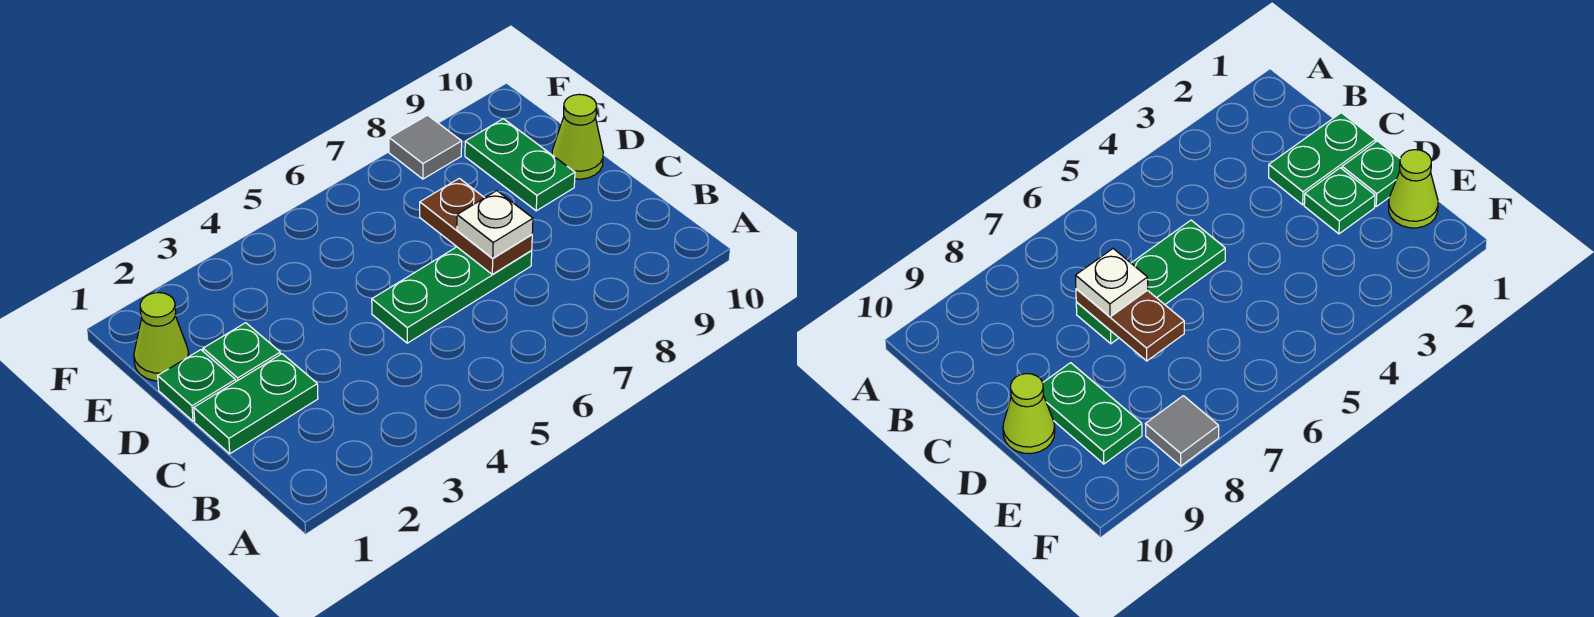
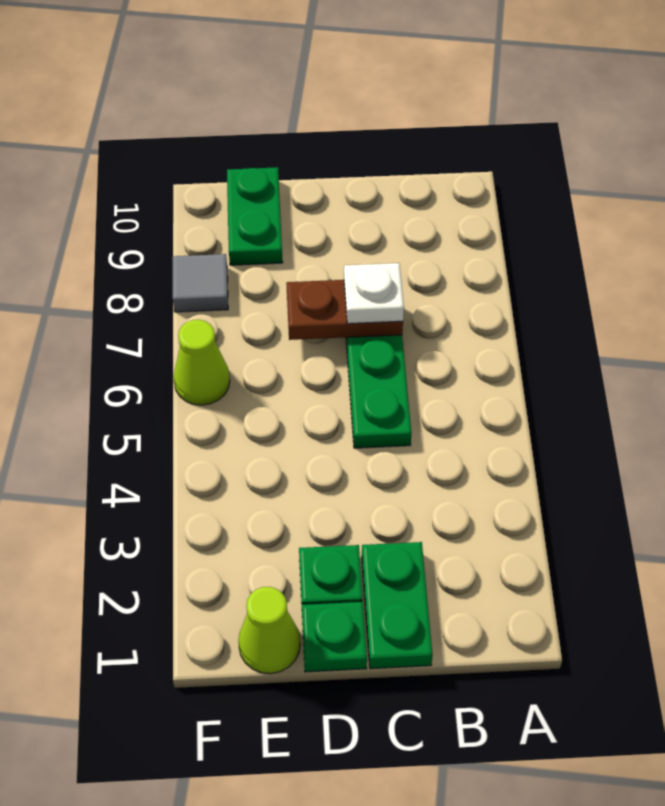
green 1x2 plate [465,119,575,211] -> green 1x2 plate turned to [227,167,283,265]
lime 1x1 cone [552,94,603,179] -> lime 1x1 cone moved to [174,320,230,405]

